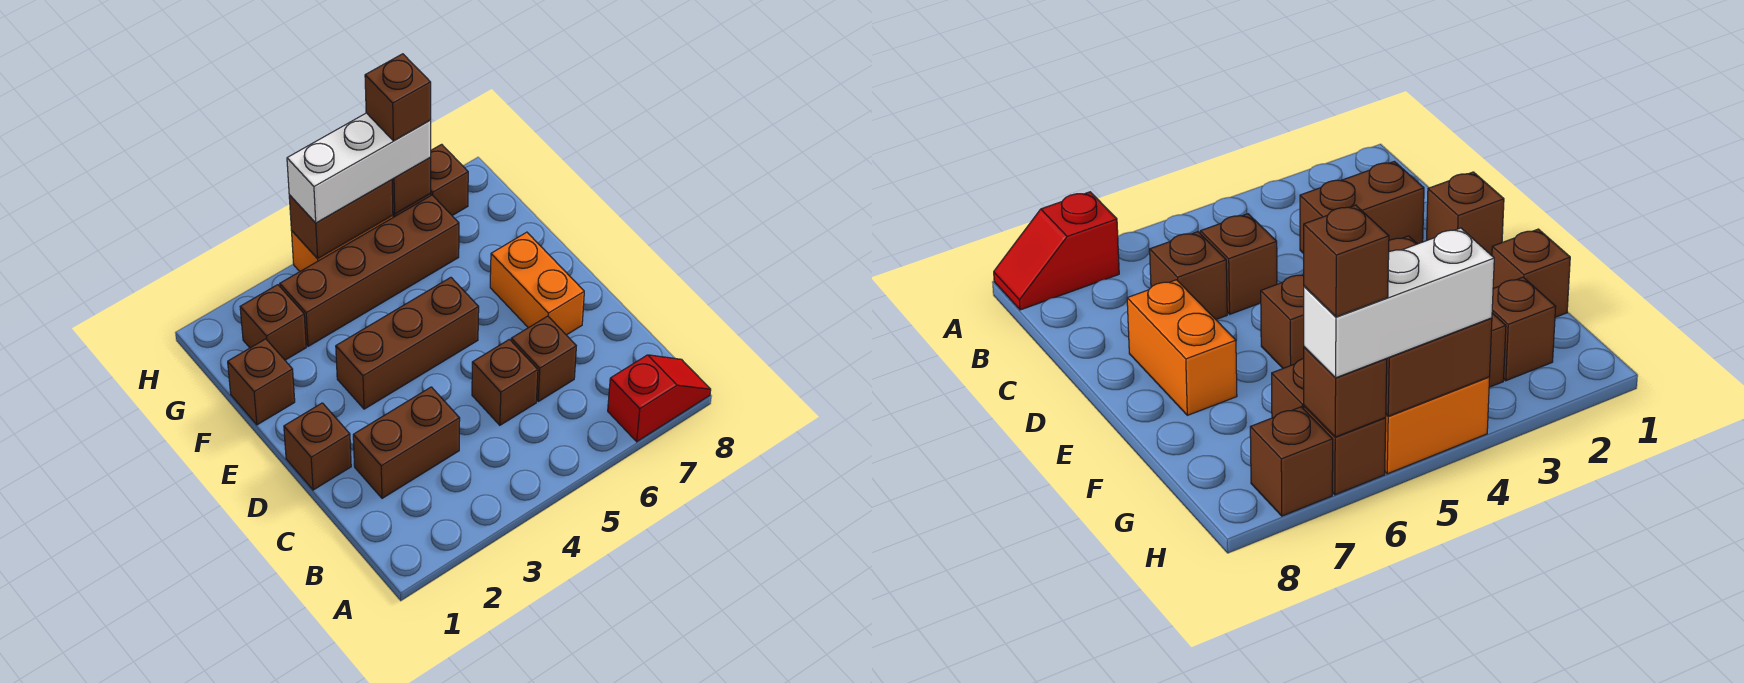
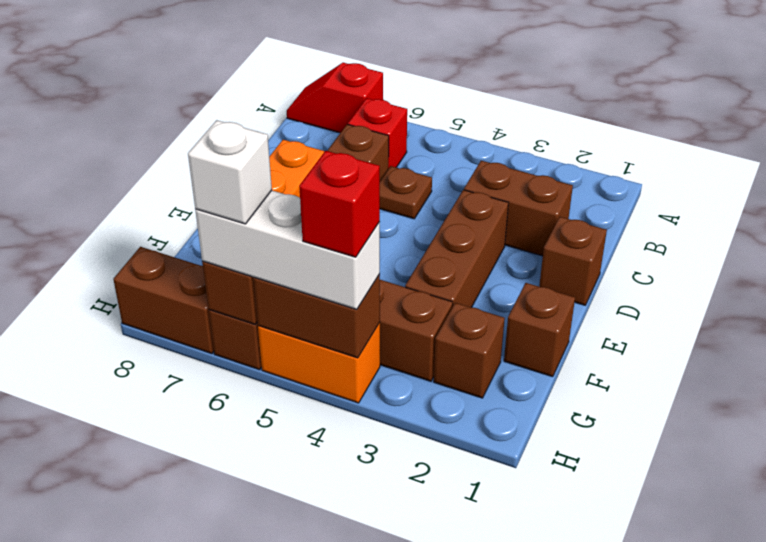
none -> red 1x1 brick [348,98,407,169]
brown 1x1 brick [472,339,538,425] -> brown 1x1 plate [380,166,432,219]
brown 1x3 brick [336,277,479,409] -> brown 1x3 brick turned to [405,190,508,307]
none -> red 1x1 brick [299,151,380,257]
brown 1x1 brick [365,54,431,141] -> white 1x1 brick [188,120,272,224]
brown 1x1 brick [430,144,468,215] -> brown 1x2 brick [113,247,214,354]

